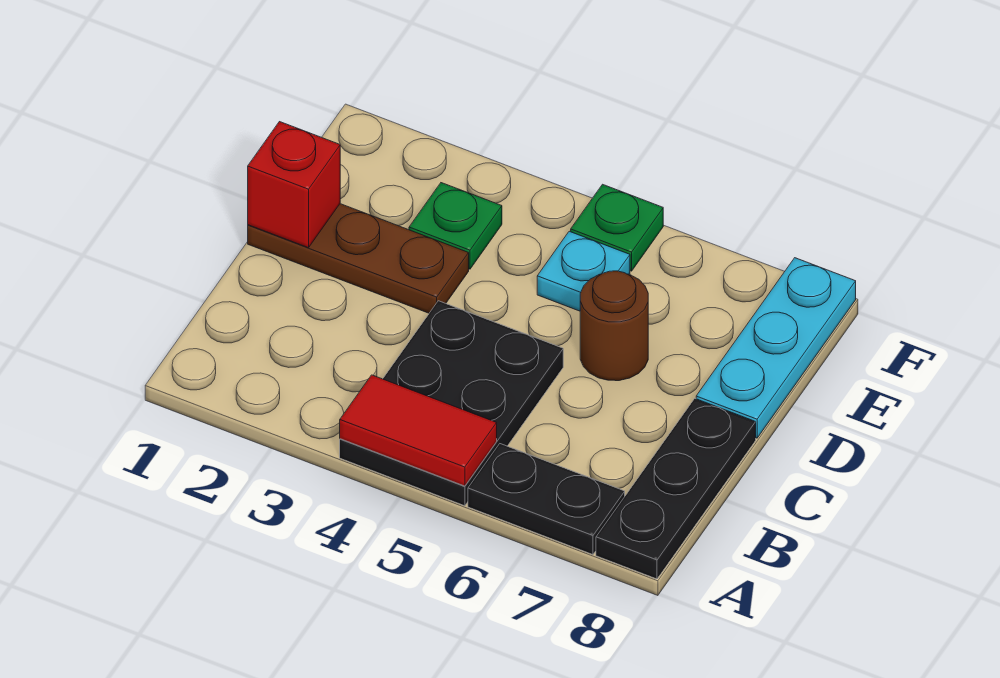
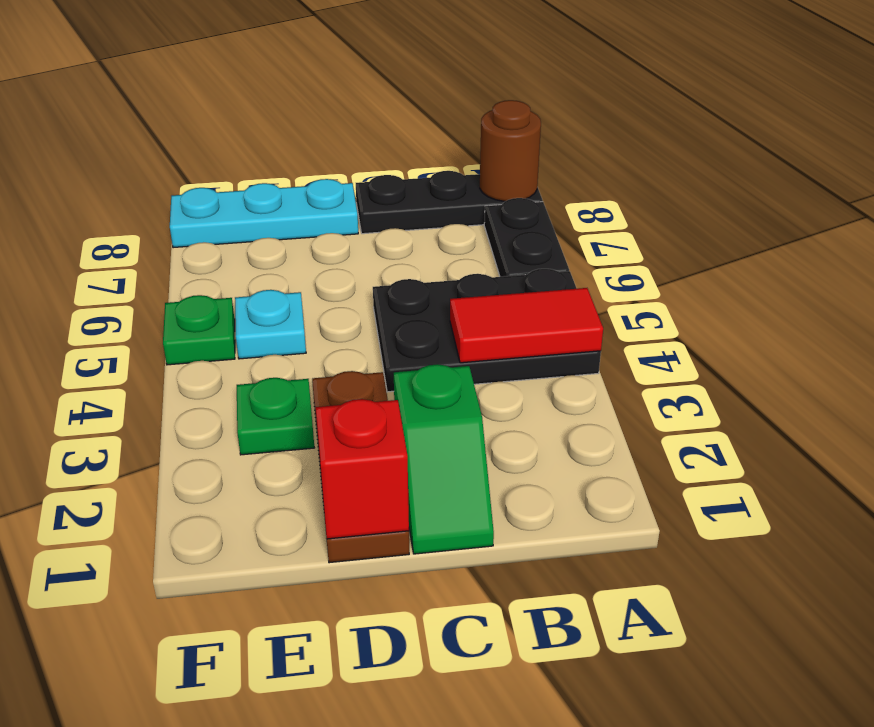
red 1x2 tile [340,375,497,486] -> red 1x2 tile turned to [450,288,603,363]
none -> green 1x2 slope [394,364,494,554]
brown 1x1 round brick [580,271,648,381] -> brown 1x1 round brick moved to [480,100,541,201]

